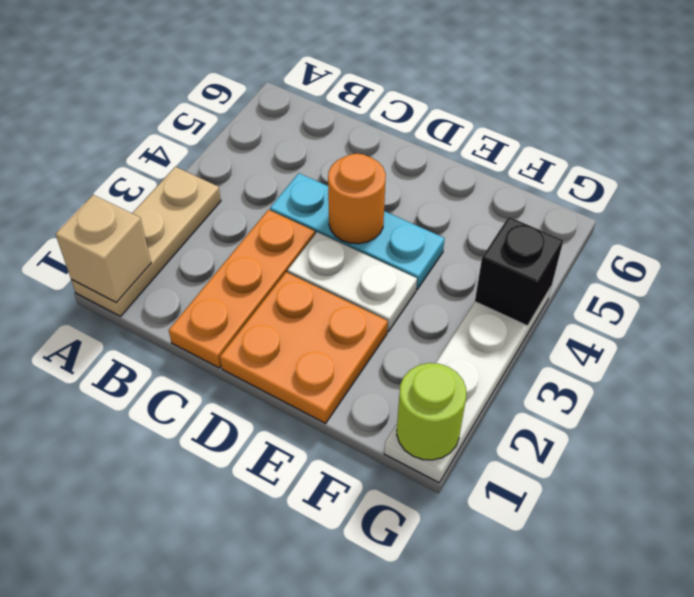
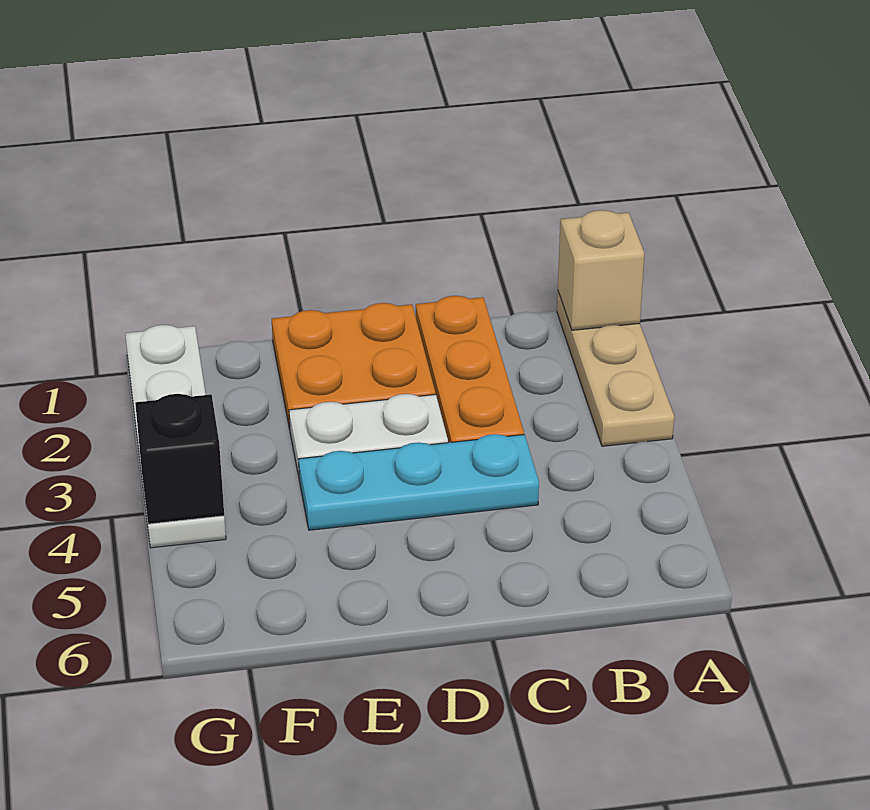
orange 1x1 round brick [328,154,386,244] -> none
lime 1x1 round brick [397,363,466,460] -> none

